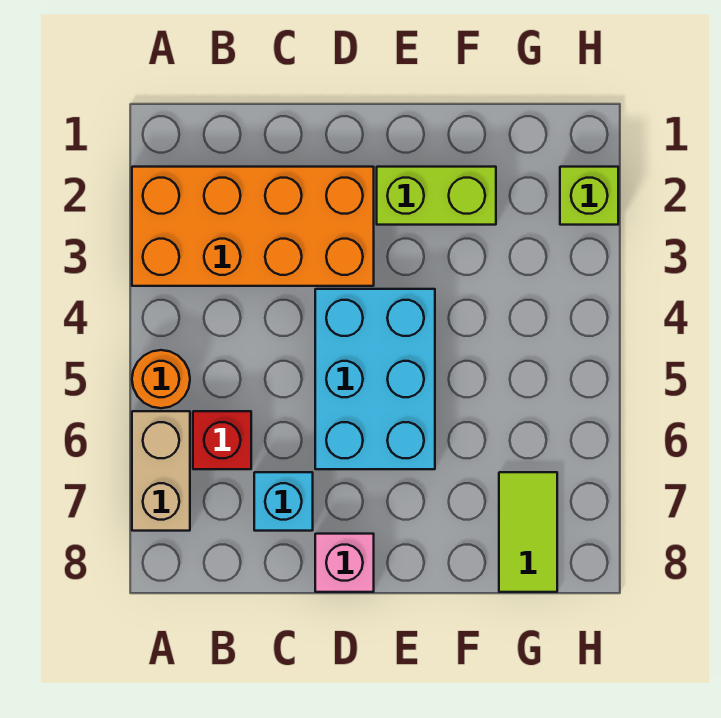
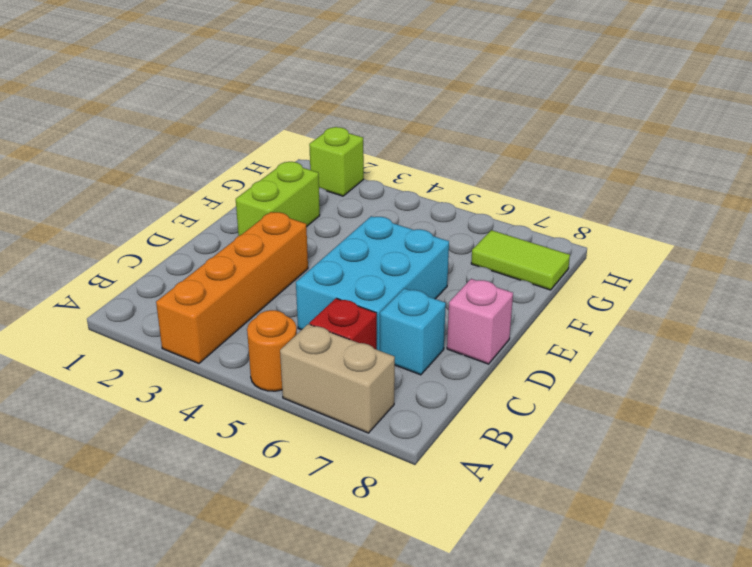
orange 2x4 brick [132,167,374,286] -> orange 1x4 brick [156,212,308,364]
cyan 2x3 brick [315,289,435,469] -> cyan 2x3 brick turned to [296,216,449,351]

